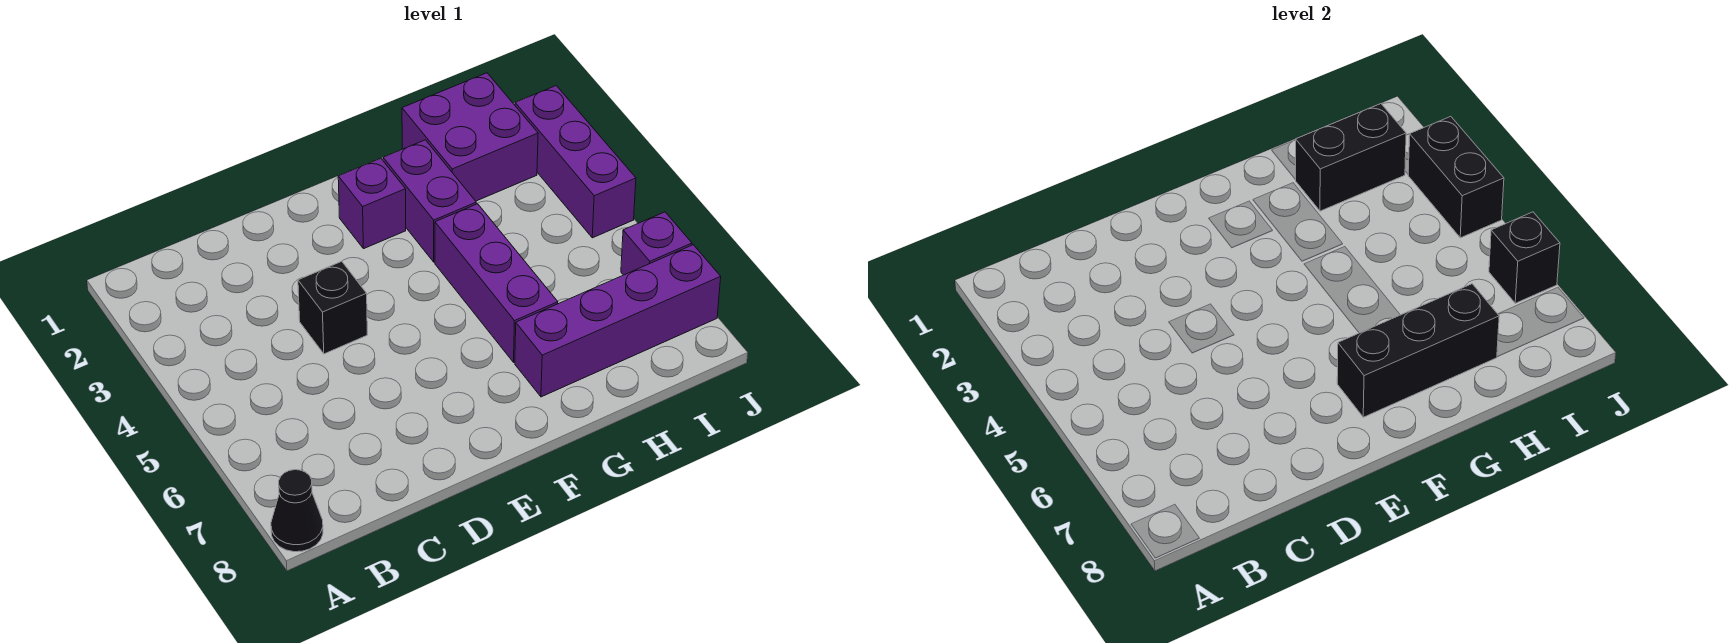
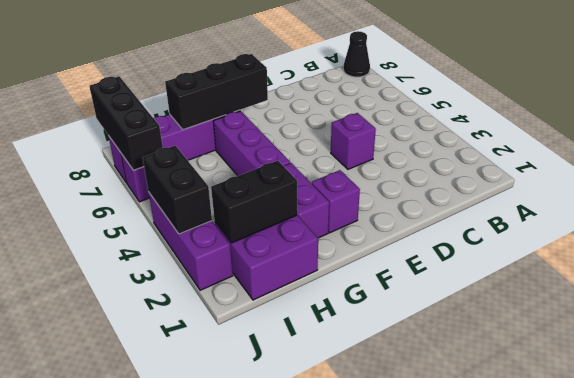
black 1x1 brick [298,261,367,354] -> purple 1x1 brick [331,113,376,169]
black 1x1 brick [1489,212,1560,303] -> black 1x3 brick [89,76,163,170]

